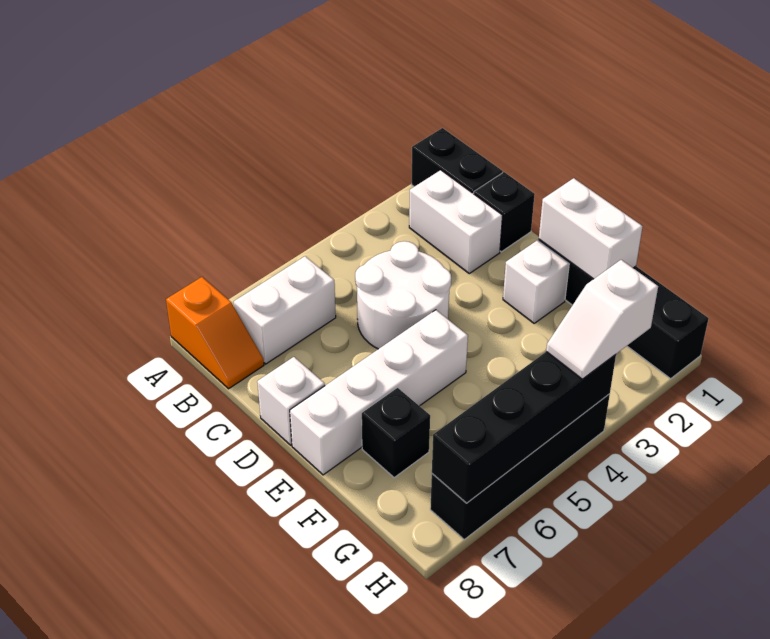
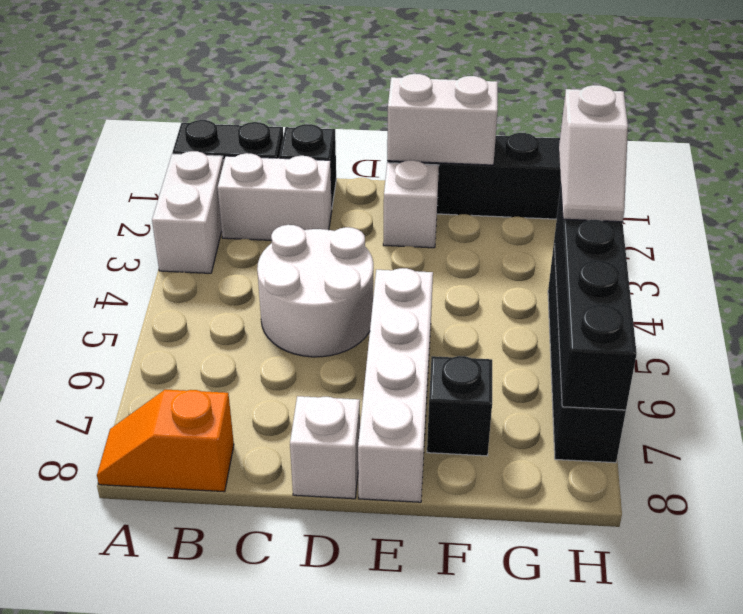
orange 1x2 slope [166,277,264,389] -> orange 1x2 slope turned to [97,389,234,492]
white 1x2 brick [234,256,336,364] -> white 1x2 brick moved to [152,151,223,273]

